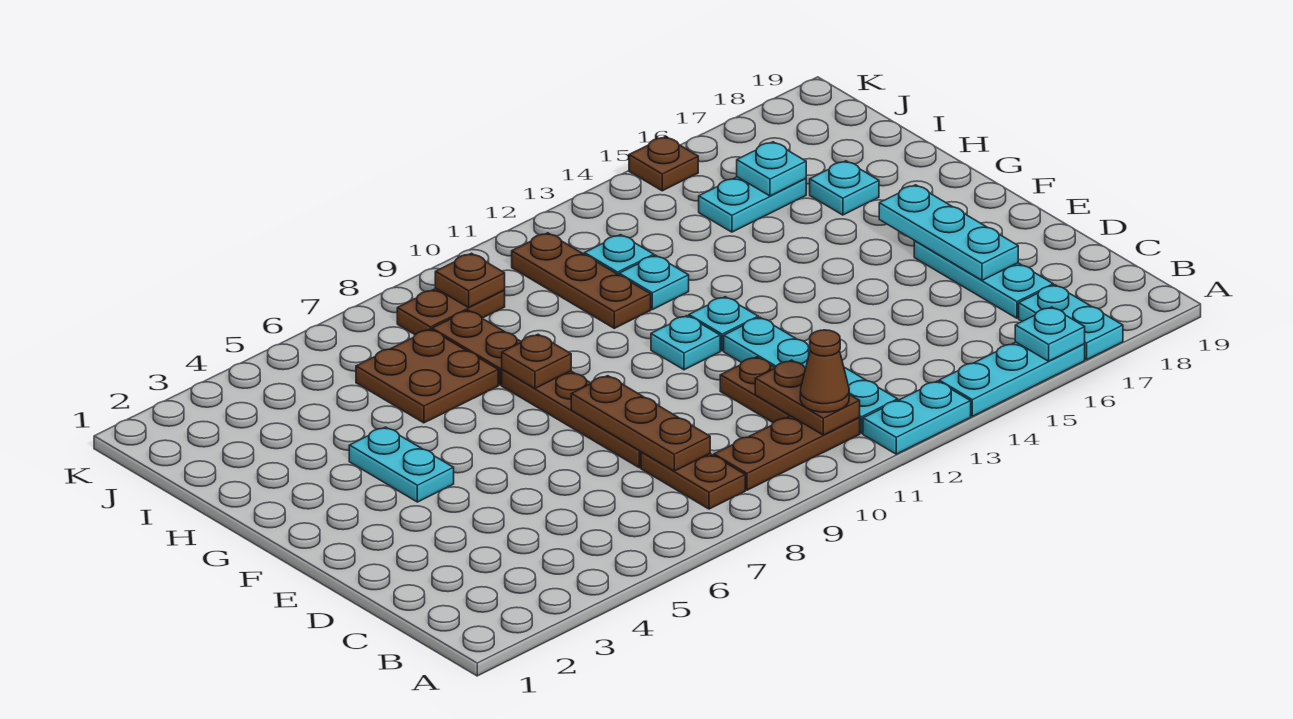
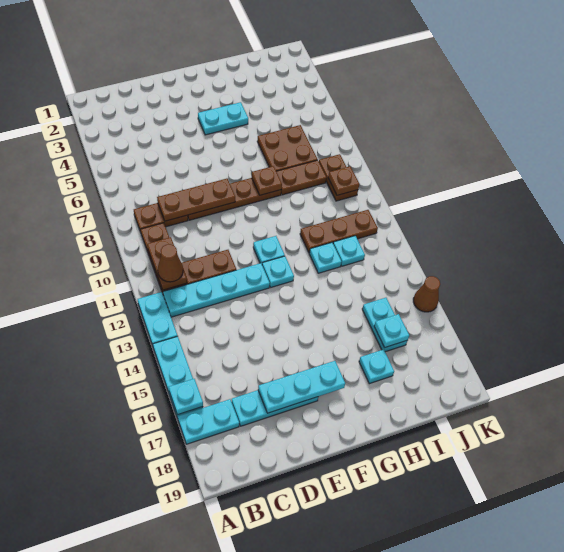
brown 1x2 plate [755,360,860,435] -> brown 1x2 plate turned to [147,237,187,290]
brown 1x1 plate [629,137,698,191] -> brown 1x1 cone [413,276,440,312]

